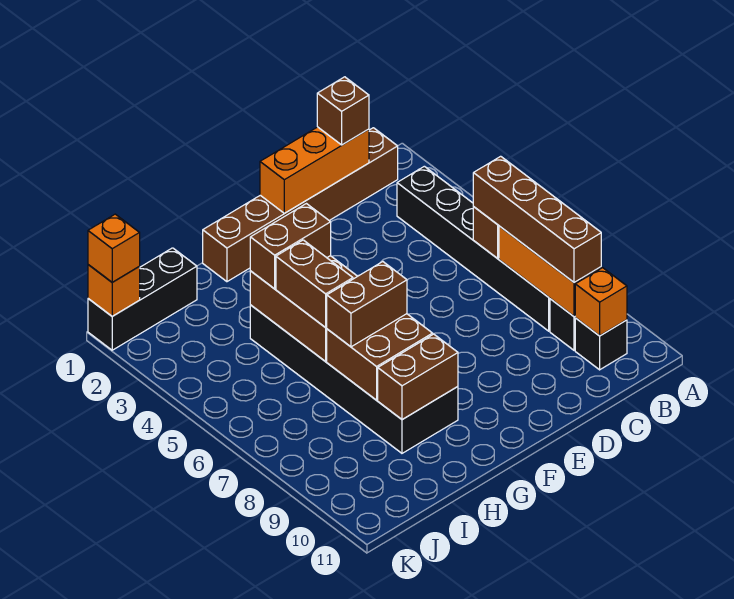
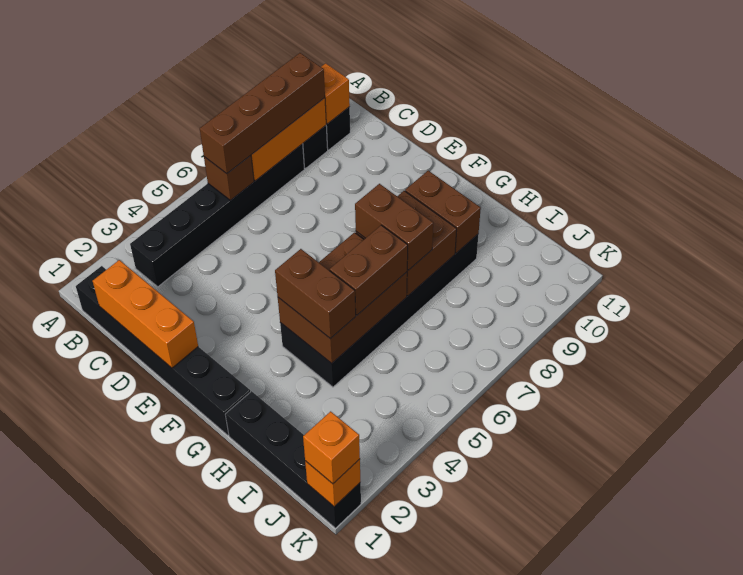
brown 1x6 brick [203,128,398,282] -> black 1x6 brick [76,266,250,435]
brown 1x1 brick [317,77,369,145] -> none
black 1x3 brick [88,248,197,350] -> black 1x4 brick [225,391,361,528]

